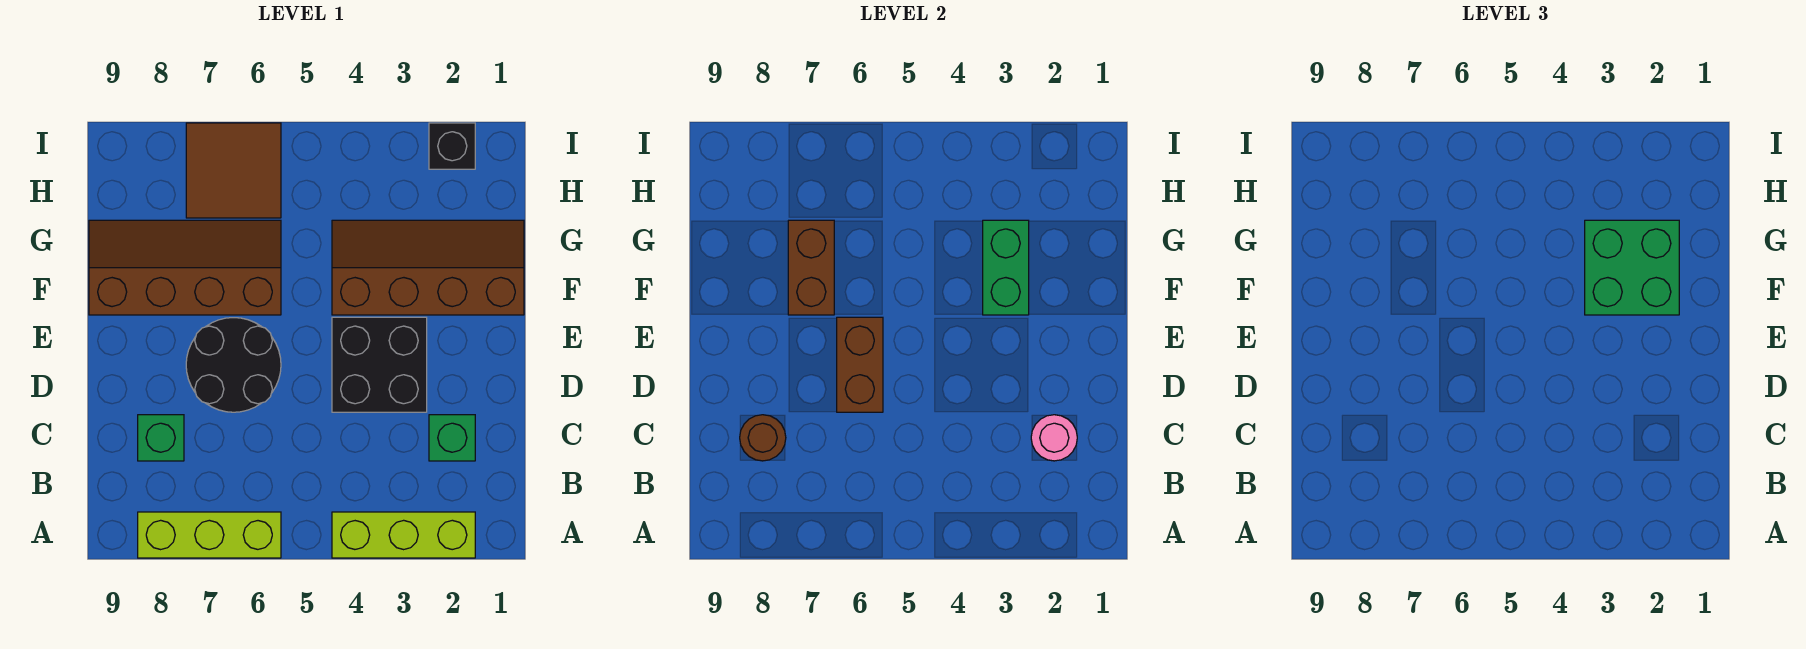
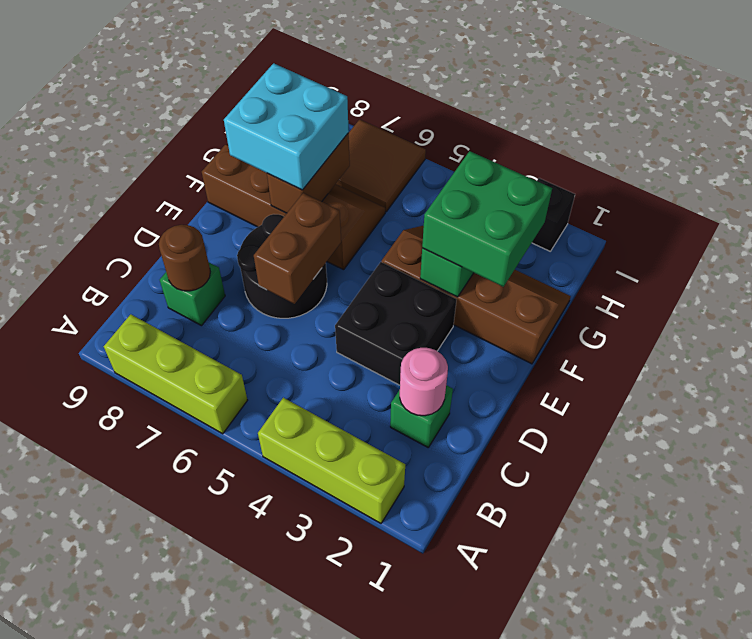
none -> cyan 2x2 brick [224,63,349,190]

